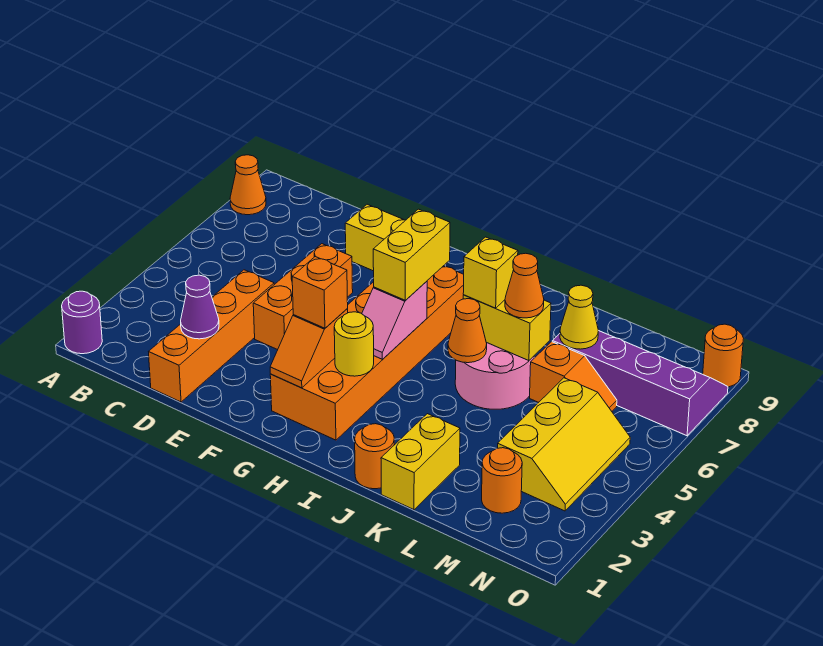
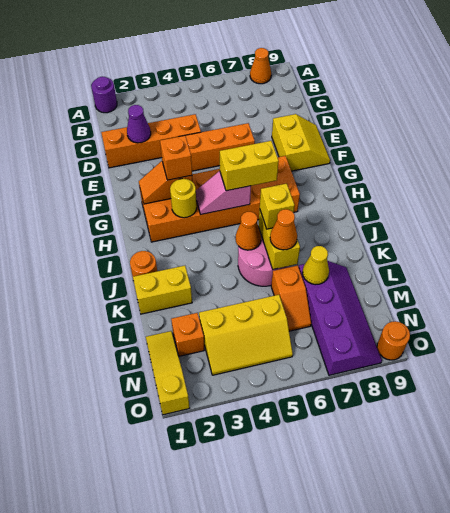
none -> yellow 1x3 slope [146,331,190,415]
orange 1x1 round brick [482,448,522,513] -> orange 1x1 brick [171,313,204,356]

